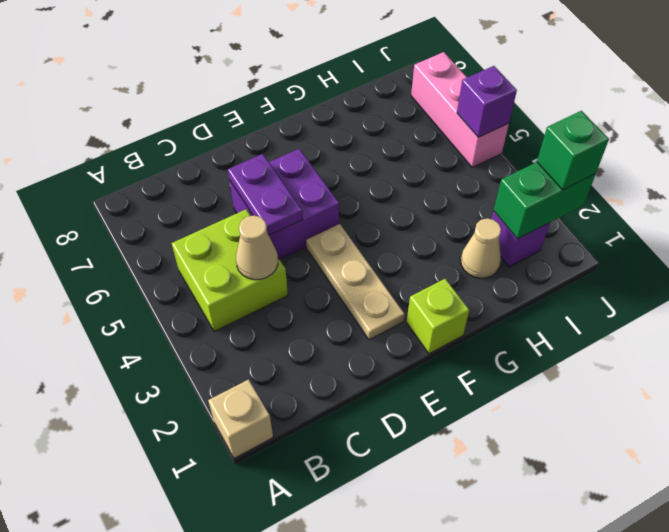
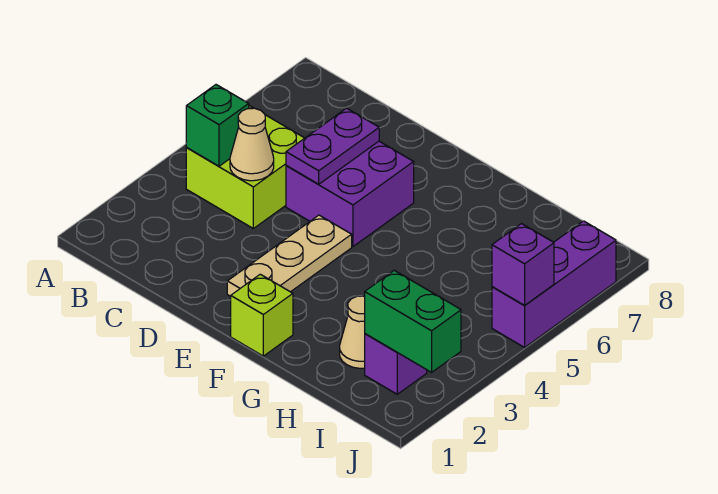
tan 1x1 brick [208,379,273,458] -> none
green 1x1 brick [537,111,609,190] -> green 1x1 brick moved to [186,85,249,166]
pink 1x3 brick [411,52,509,167] -> purple 1x3 brick [492,221,616,347]

